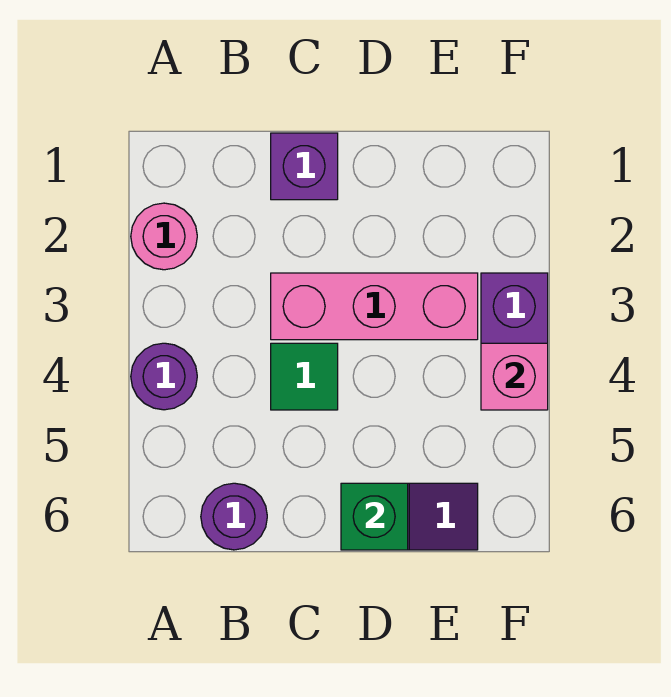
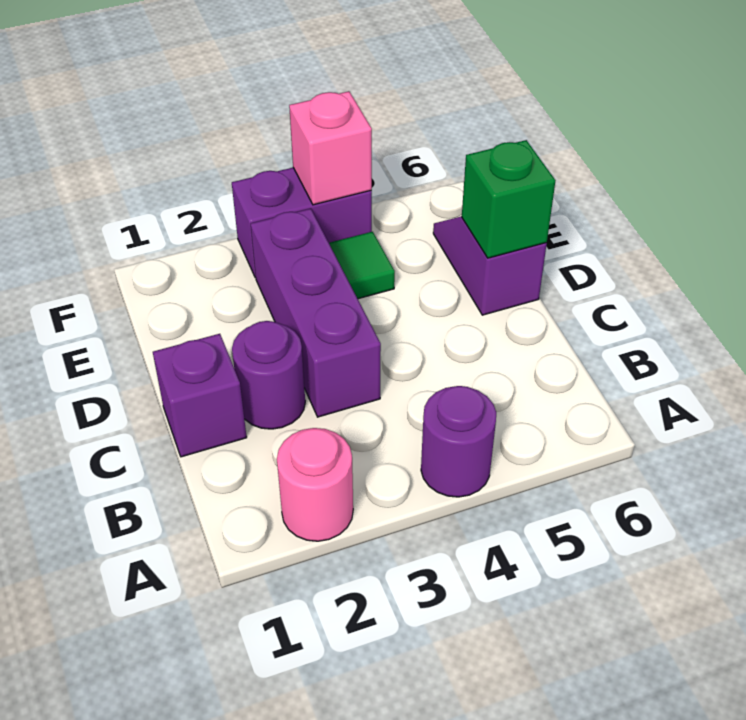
purple 1x1 round brick [201,483,267,550] -> purple 1x1 round brick moved to [232,321,305,429]
pink 1x3 brick [271,273,478,340] -> purple 1x3 brick [251,208,381,417]
green 1x1 tile [271,343,338,410] -> green 1x1 tile moved to [329,232,395,299]

